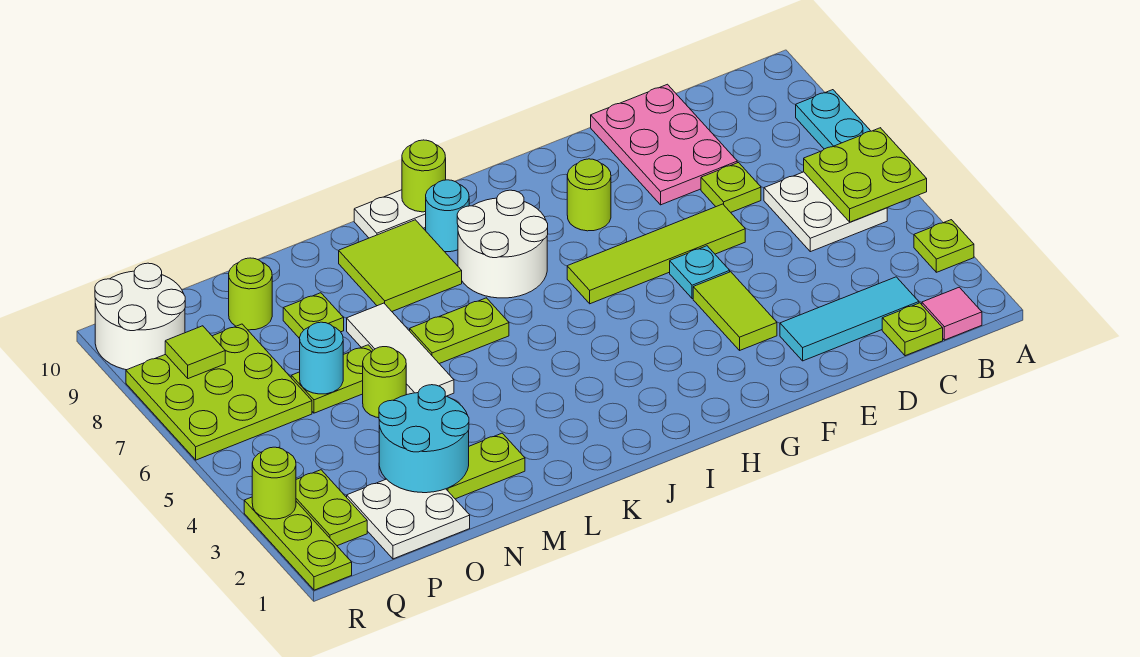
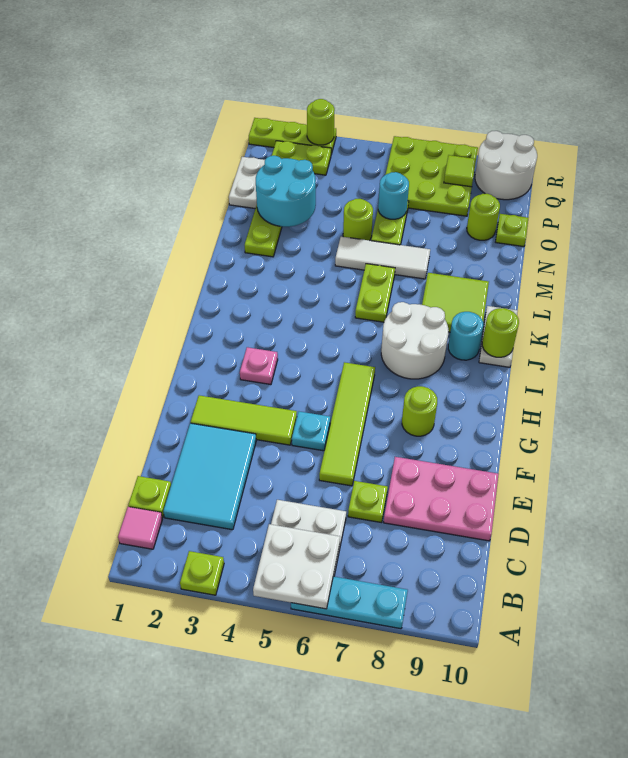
lime 2x2 plate [804,128,927,222] -> white 2x2 plate [253,524,340,609]
cyan 1x3 tile [780,277,919,361] -> cyan 2x3 tile [163,423,256,530]
lime 1x2 tile [693,272,777,350] -> lime 1x3 tile [191,395,297,445]
none -> pink 1x1 plate [240,347,278,385]
lime 1x1 plate [283,293,344,339] -> lime 1x1 plate moved to [496,214,528,247]

